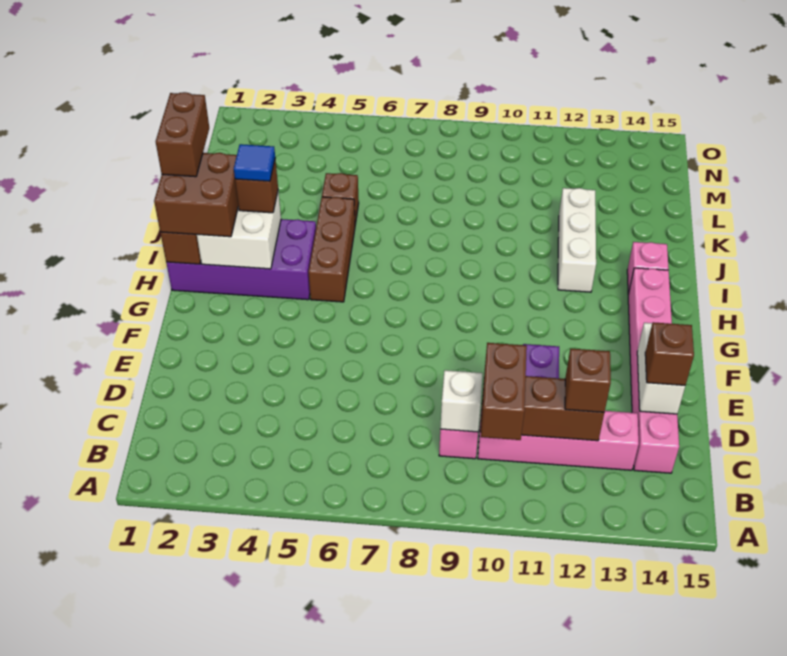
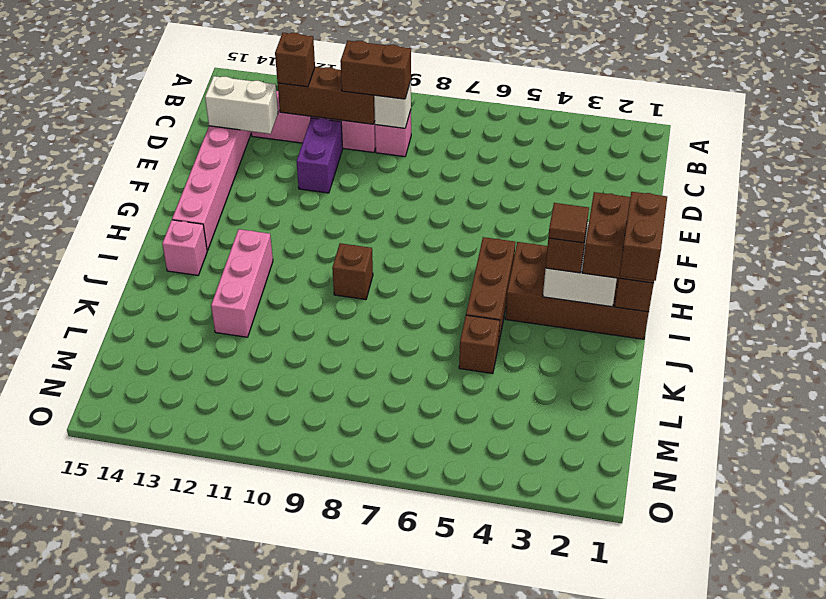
brown 1x2 brick [481,343,527,440] -> brown 1x2 brick turned to [340,41,411,99]
white 1x2 brick [637,323,685,414] -> white 1x2 brick turned to [205,76,278,134]
brown 1x1 brick [645,322,694,385] -> brown 1x1 brick moved to [332,243,373,300]
purple 2x4 brick [166,219,316,300] -> brown 2x4 brick [505,242,649,339]
blue 1x1 tile [234,144,275,181] -> brown 1x1 tile [548,203,589,243]
white 1x3 brick [558,188,596,292] -> pink 1x3 brick [211,229,273,337]

